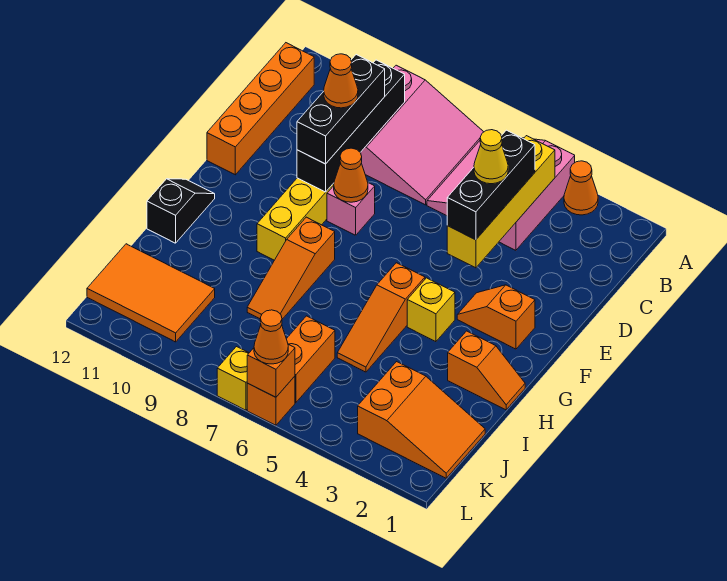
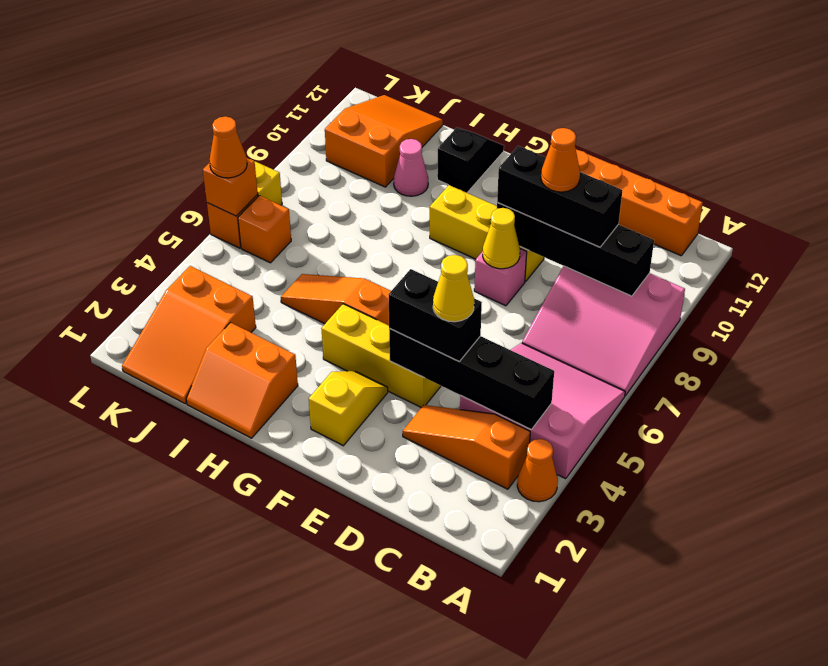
yellow 1x4 brick [447,136,555,268] -> black 1x4 brick [389,328,554,430]
black 1x3 brick [447,130,535,240] -> black 1x2 brick [389,269,482,361]
orange 1x1 cone [334,148,368,202] -> yellow 1x1 cone [483,208,520,269]
orange 1x2 slope [457,285,535,349] -> yellow 1x2 slope [309,371,388,446]
yellow 1x1 brick [407,278,455,342] -> yellow 1x3 brick [321,304,441,408]
orange 1x3 slope [247,217,335,319] -> orange 1x3 slope moved to [403,405,530,489]
black 1x2 slope [147,179,215,243] -> black 1x2 slope turned to [437,128,504,193]
orange 1x2 slope [448,331,525,410] -> orange 2x2 slope [186,323,298,438]
none -> pink 1x1 cone [394,139,428,196]
orange 1x2 brick [287,316,335,403] -> orange 1x1 brick [238,196,291,263]
orange 2x3 tile [87,244,215,342] -> orange 2x3 slope [325,95,443,187]

